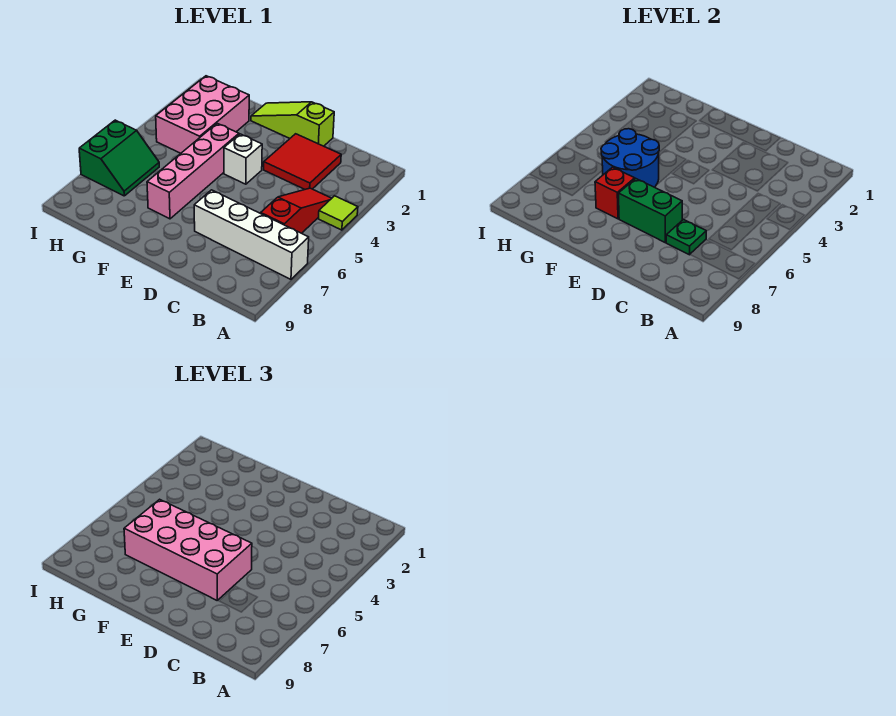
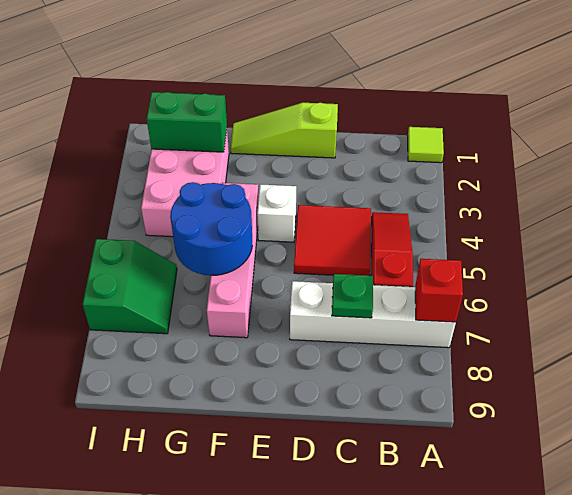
lime 1x1 tile [319,196,358,230] -> lime 1x1 tile moved to [408,127,444,163]
red 2x2 tile [264,134,341,189] -> red 2x2 tile moved to [294,205,371,276]
pink 2x4 brick [124,499,252,600] -> none
green 1x2 brick [618,179,682,242] -> green 1x2 brick moved to [147,92,227,152]
red 1x1 brick [595,167,635,219] -> red 1x1 brick moved to [415,259,463,322]

